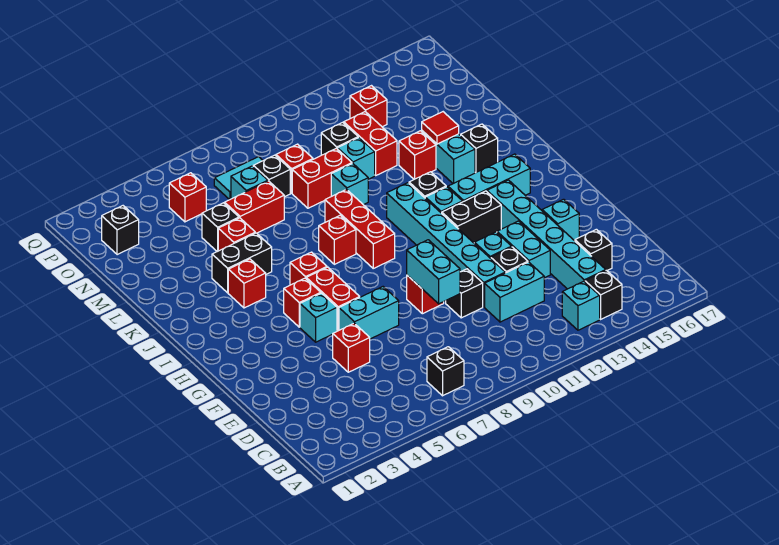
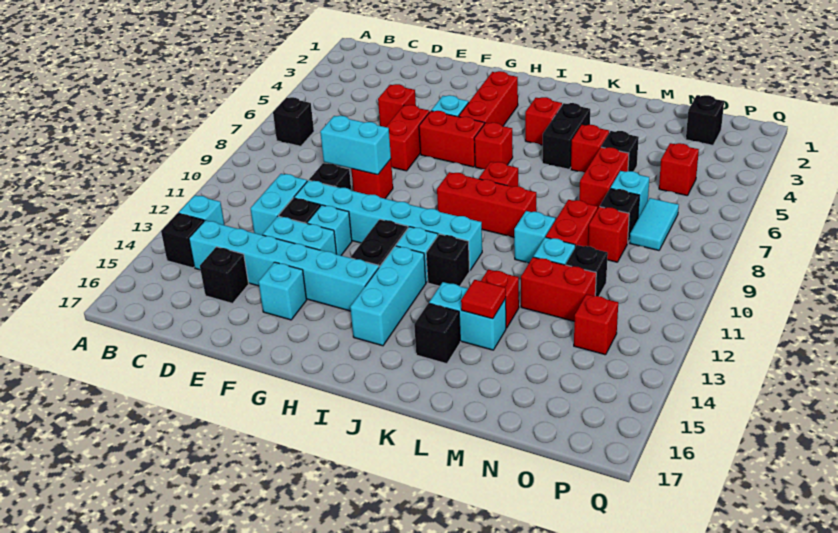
cyan 1x2 brick [339,287,399,339] -> red 1x2 brick [386,105,429,171]
red 1x1 brick [284,278,321,327] -> red 1x3 brick [459,71,518,126]

